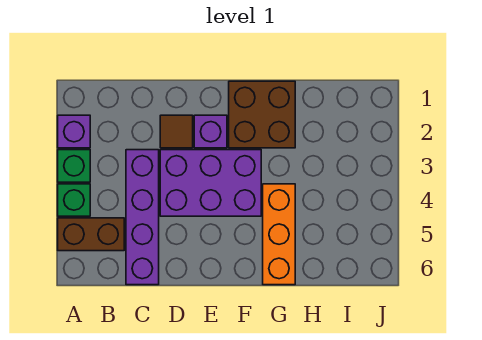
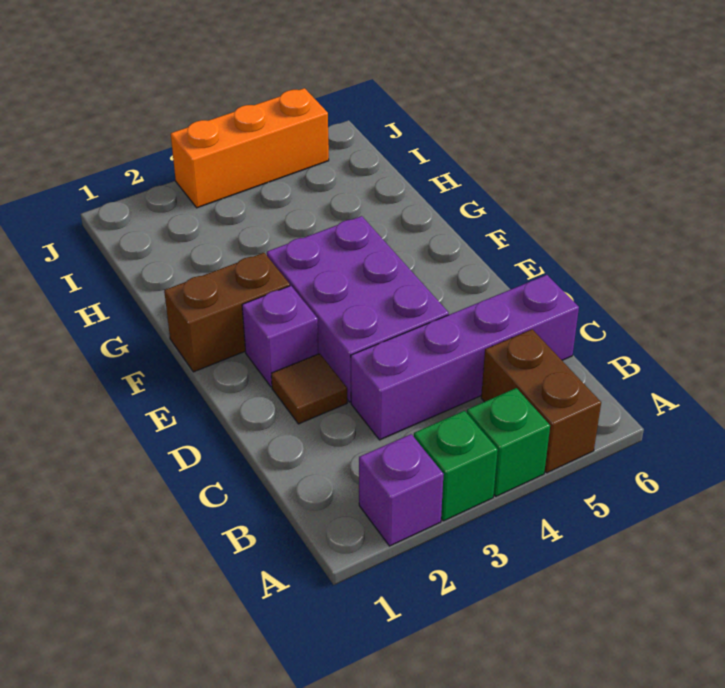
brown 2x2 brick [229,81,295,148] -> brown 1x2 brick [164,253,290,372]
orange 1x3 brick [263,184,295,285] -> orange 1x3 brick moved to [171,88,329,208]

